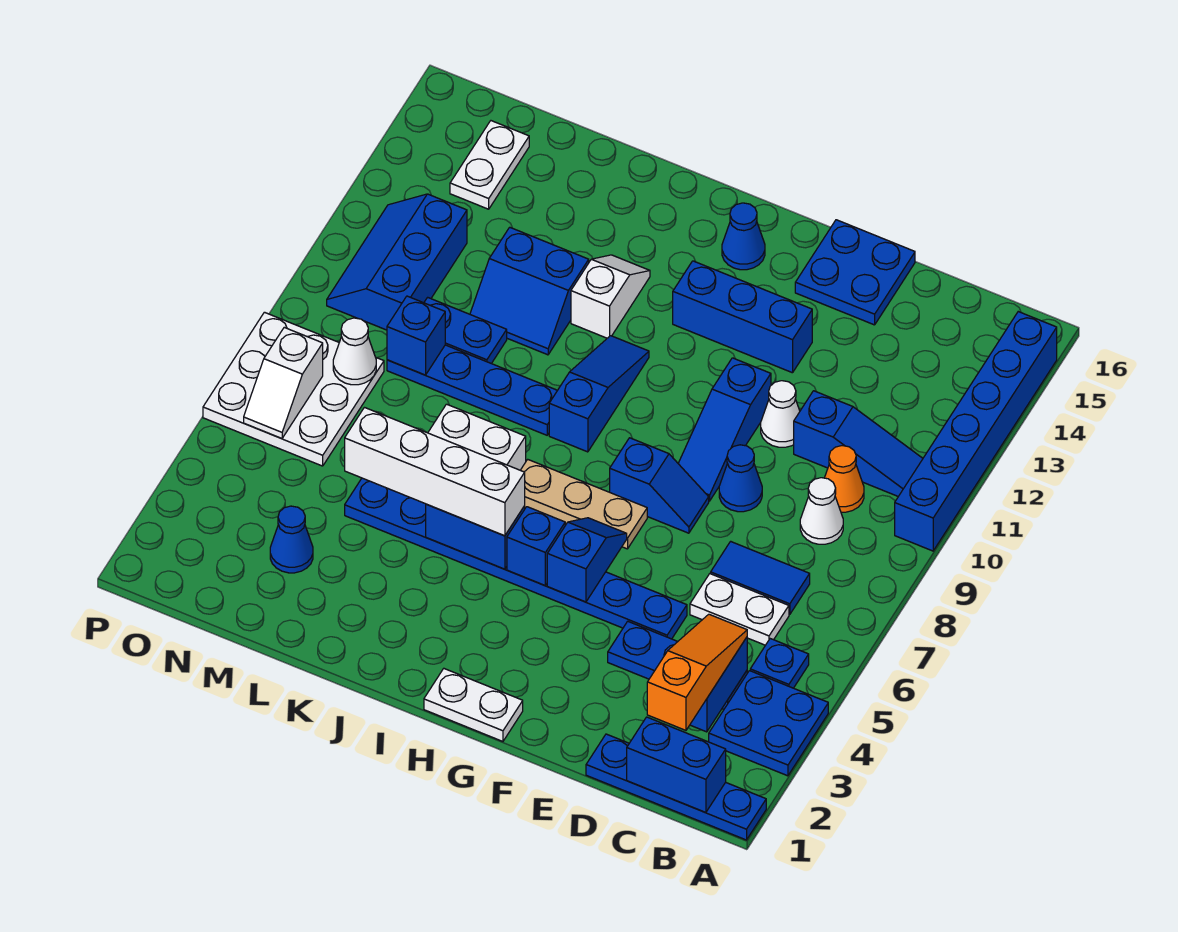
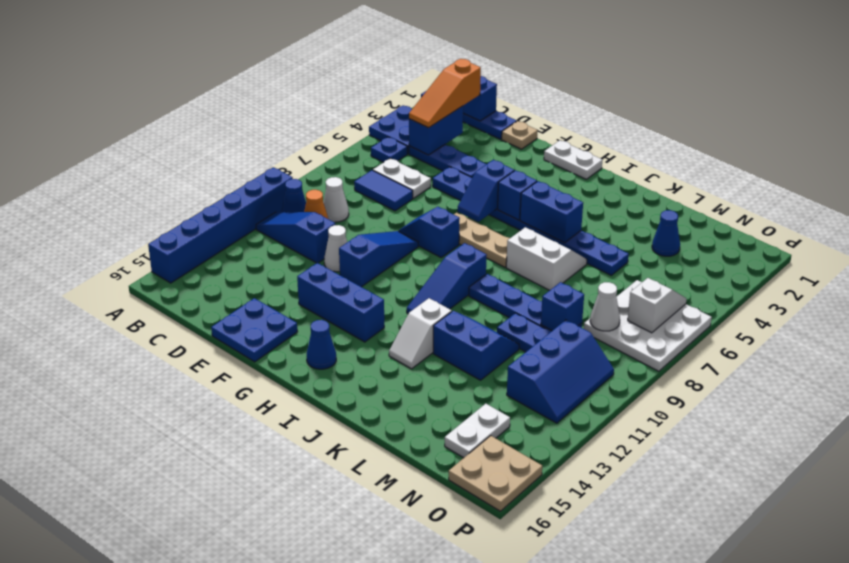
none -> tan 1x1 plate [502,121,538,149]
blue 1x1 cone [719,445,762,512] -> blue 1x1 cone moved to [282,179,306,212]
white 1x4 brick [345,408,525,536] -> none
none -> tan 2x2 plate [449,436,542,511]

